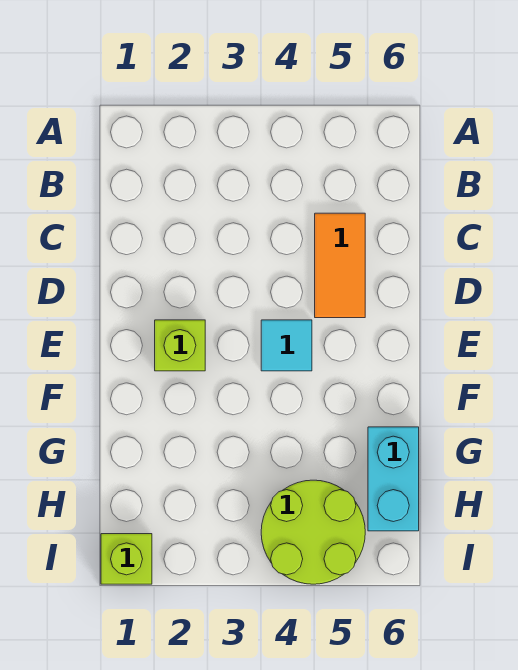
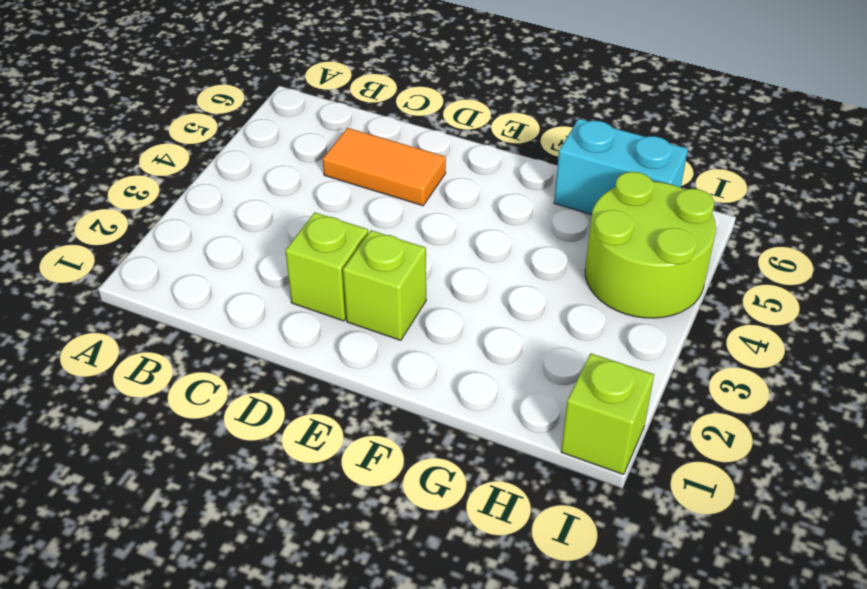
none -> lime 1x1 brick [285,212,368,321]
cyan 1x1 tile [261,320,312,371] -> none

